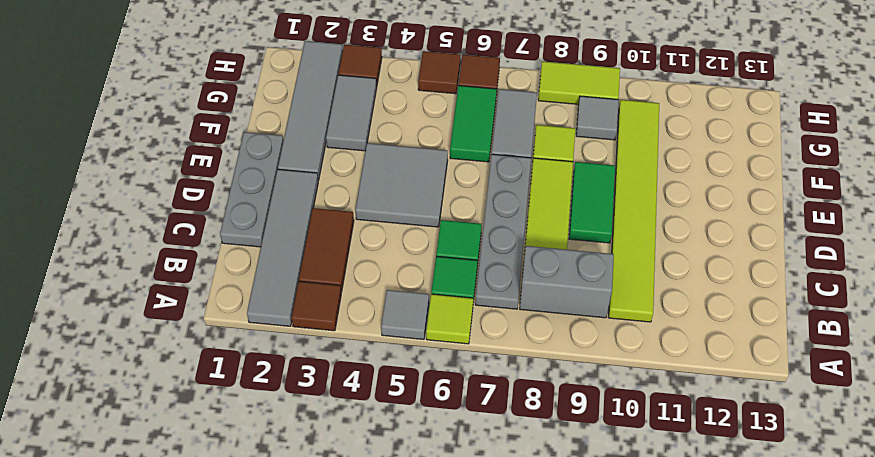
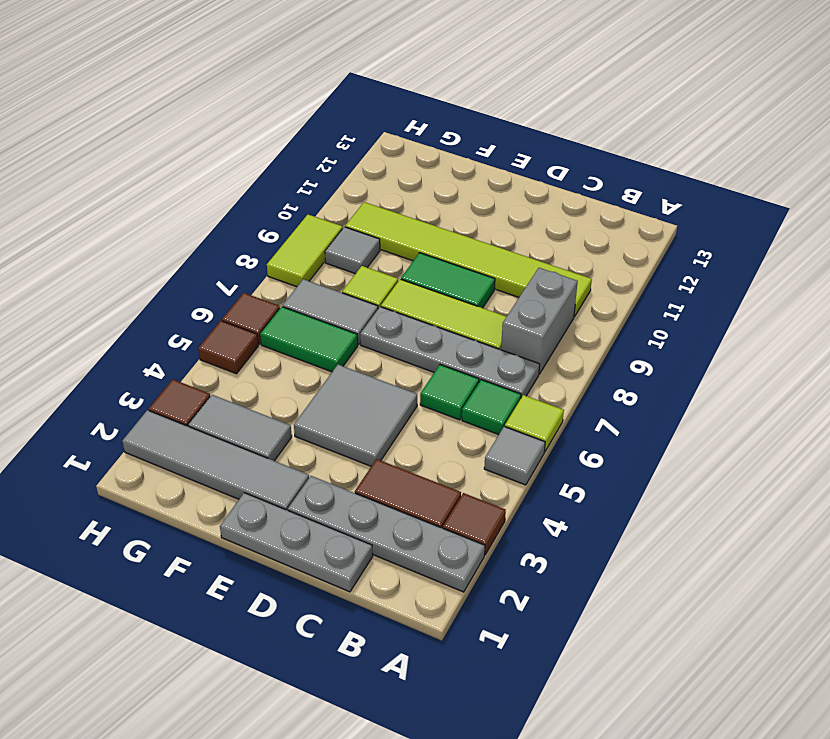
grey 1x4 tile [247,169,318,326] -> grey 1x4 plate [288,476,485,592]

